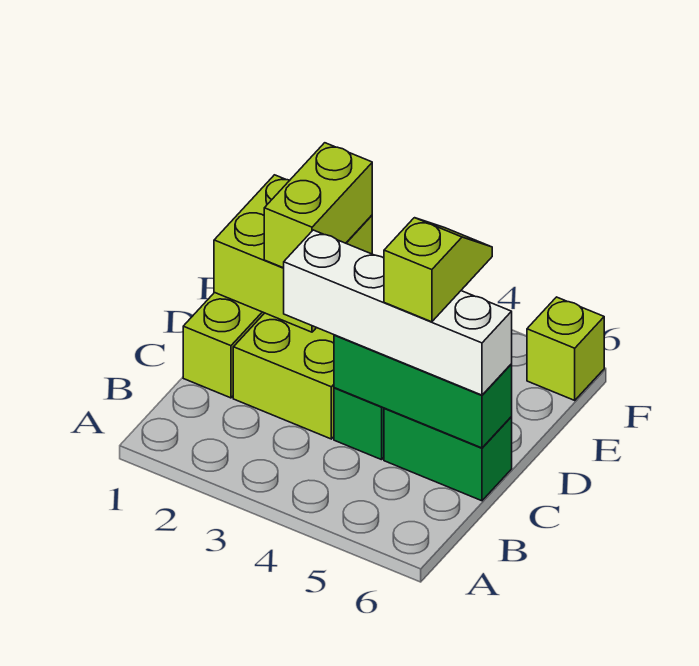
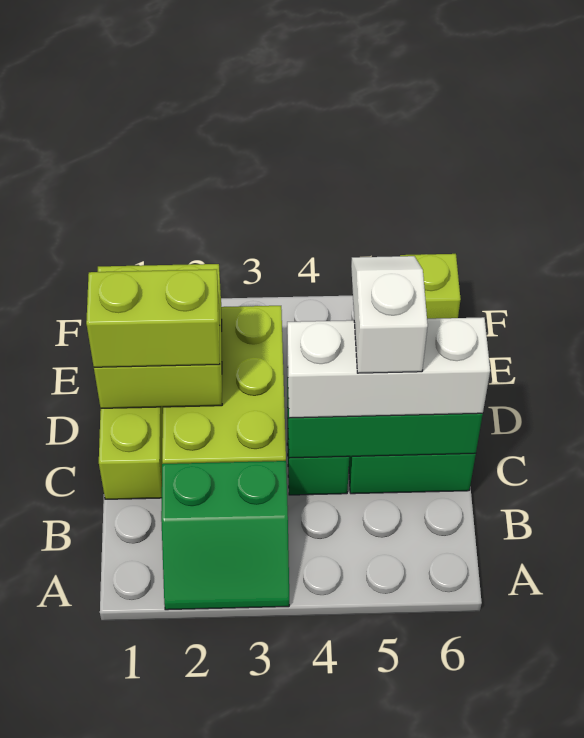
none -> green 2x2 slope [161,461,289,610]
white 1x4 brick [284,230,512,395] -> white 1x3 brick [287,317,490,418]
lime 1x2 slope [384,218,492,322] -> white 1x2 slope [351,256,428,373]
lime 1x2 brick [264,143,372,268] -> lime 1x2 brick turned to [86,269,220,367]

